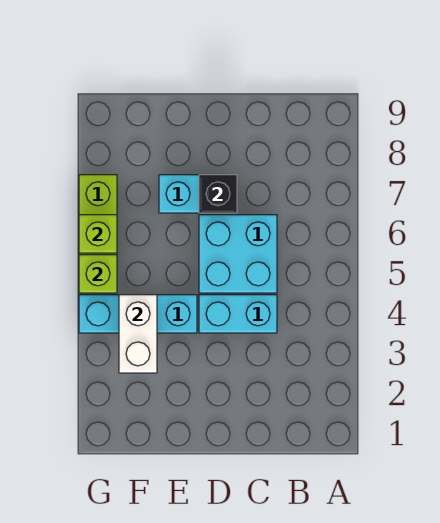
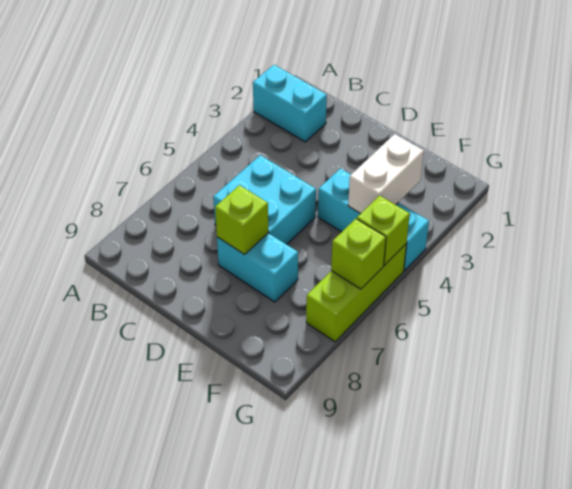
cyan 1x2 brick [199,295,277,333] -> cyan 1x2 brick moved to [253,65,327,142]
black 1x1 brick [199,175,237,213] -> lime 1x1 brick [215,185,268,255]

